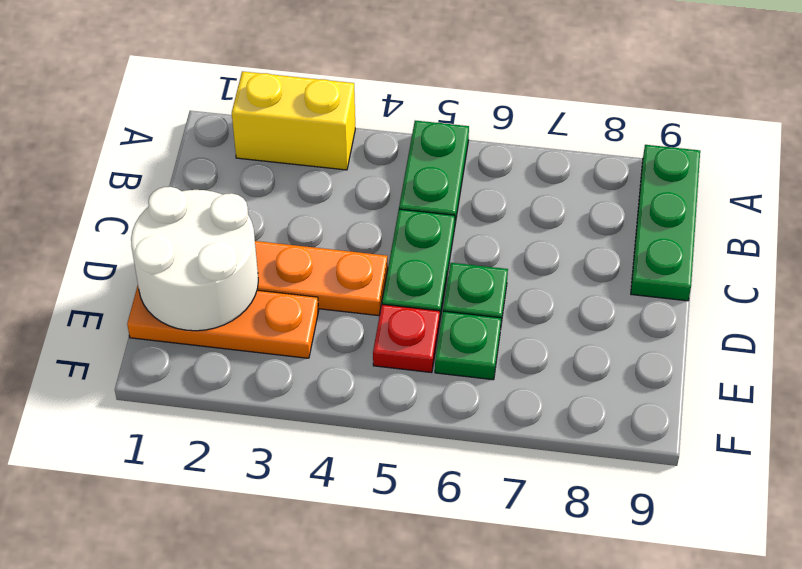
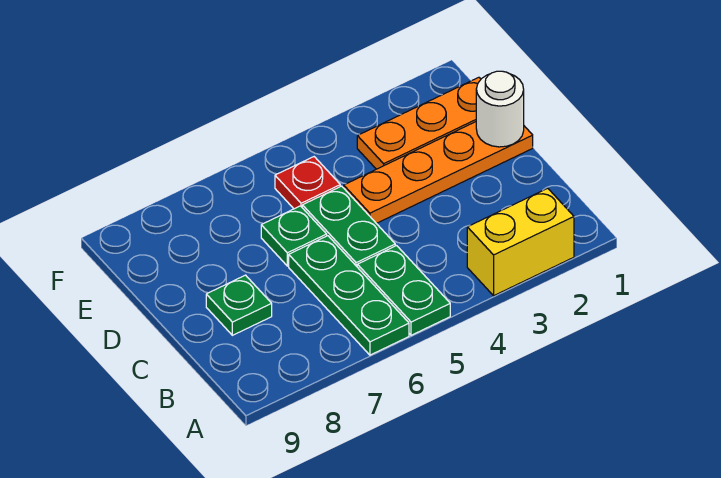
green 1x3 plate [631,145,700,301] -> green 1x3 plate moved to [289,236,409,355]
white 2x2 round brick [131,187,258,331] -> white 1x1 round brick [476,71,524,147]
green 1x1 plate [435,311,501,380] -> green 1x1 plate moved to [206,275,272,335]

